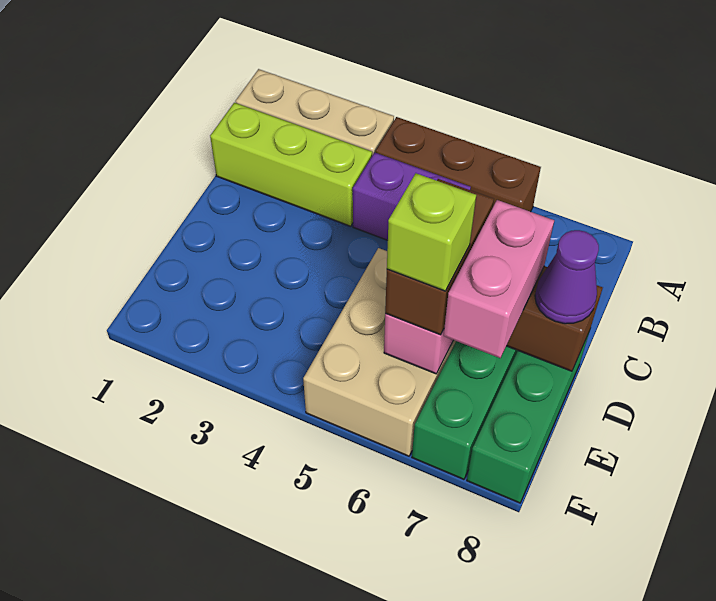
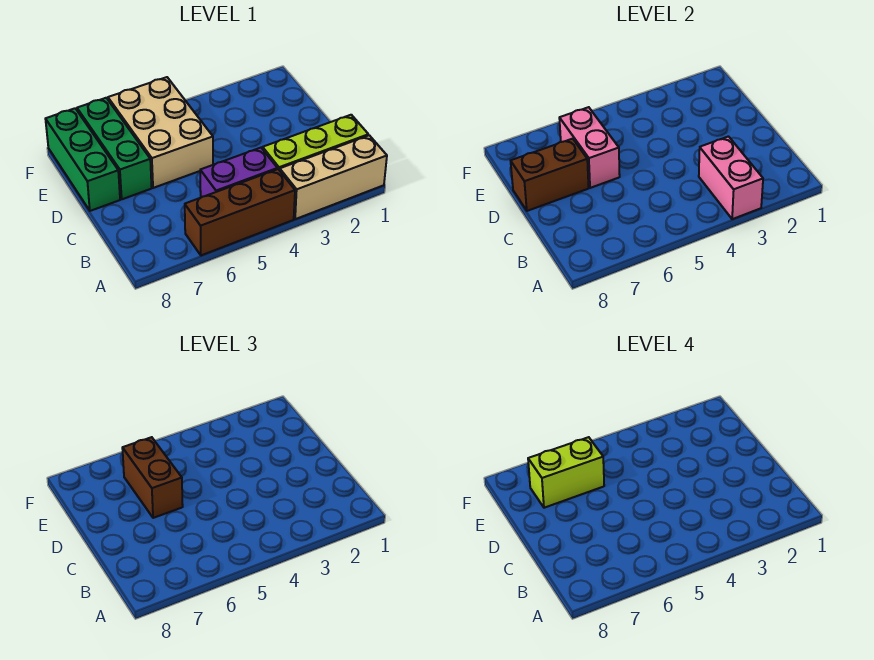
pink 1x2 brick [444,200,554,358] -> pink 1x2 brick moved to [699,136,763,219]
purple 1x1 cone [535,230,599,324] -> none
lime 1x1 brick [387,173,476,291] -> lime 1x2 brick [528,437,604,508]

